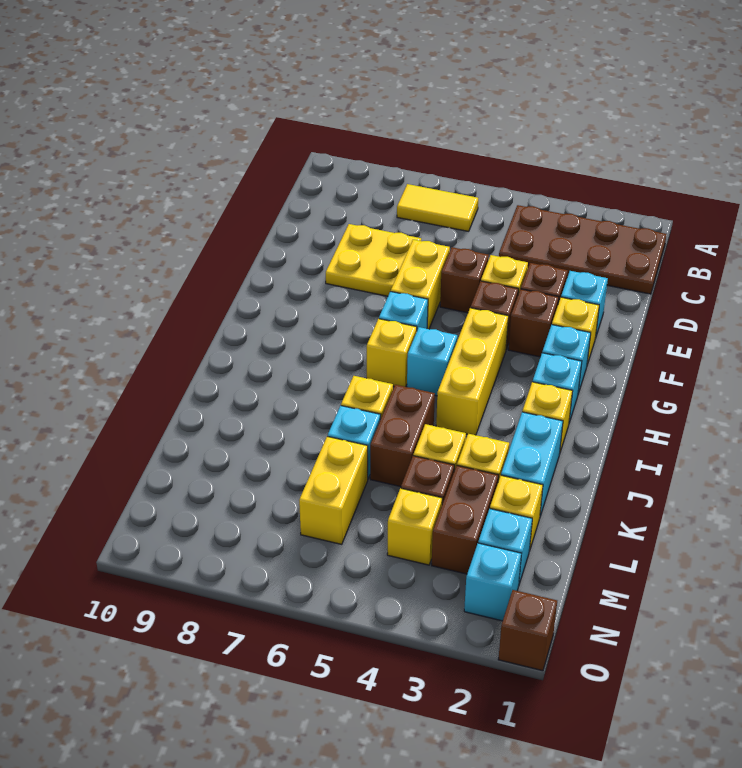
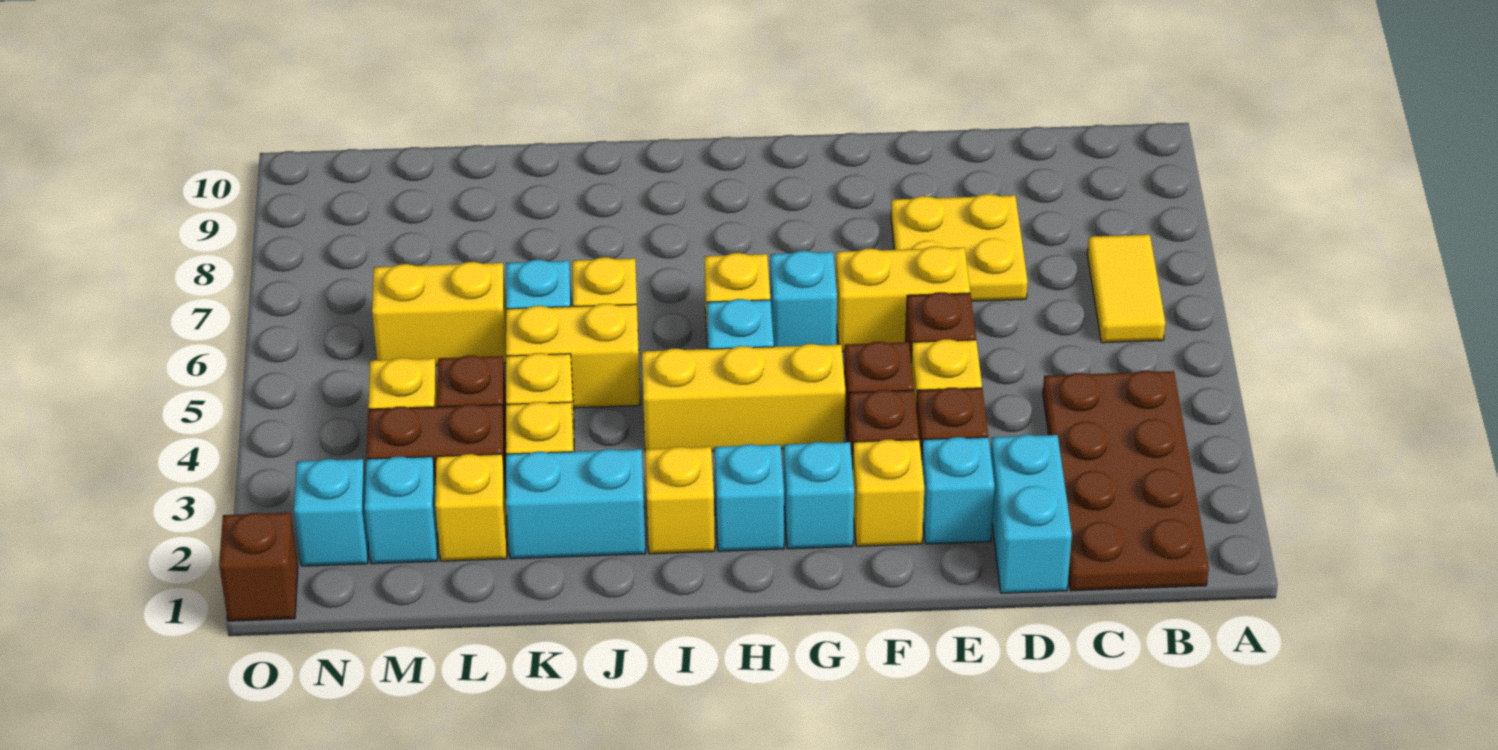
none -> cyan 1x2 brick [991,435,1072,593]
brown 1x2 brick [370,385,435,487] -> yellow 1x2 brick [506,304,640,408]

